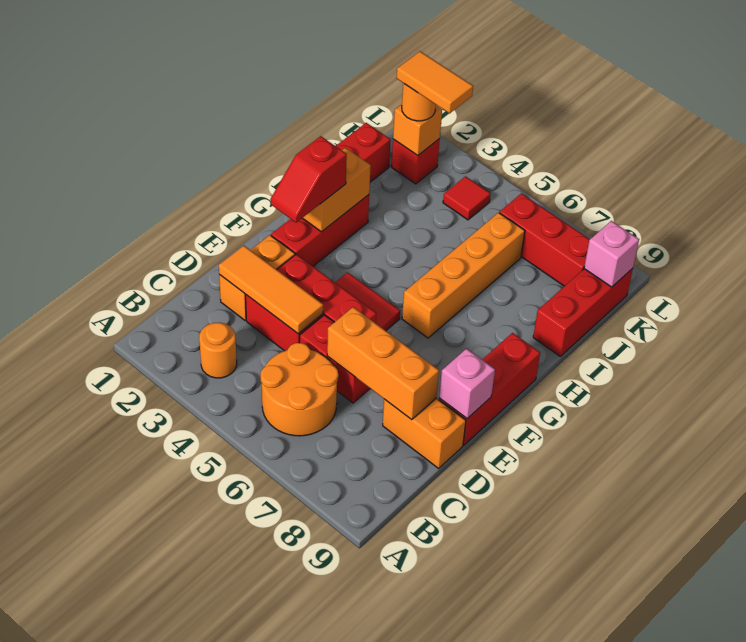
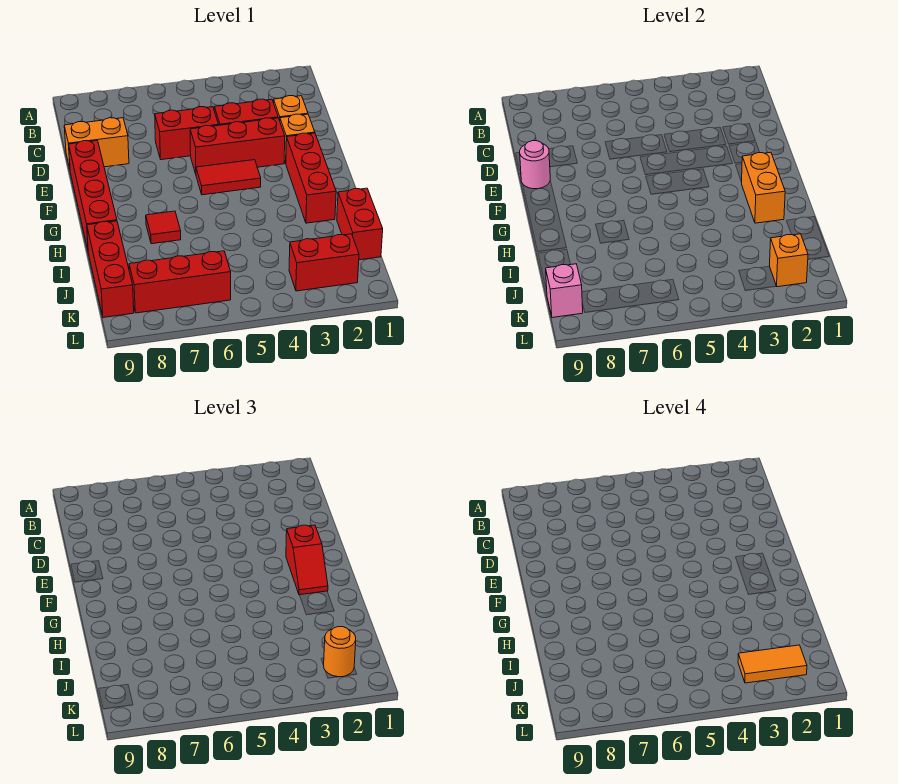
orange 1x1 round brick [199,322,237,378] -> none
orange 2x2 round brick [261,343,338,436] -> none
orange 1x3 tile [219,246,323,334] -> none
orange 1x3 brick [327,307,439,420] -> none
red 1x3 brick [439,333,540,445] -> red 1x4 brick [69,141,117,249]
pink 1x1 brick [439,349,495,419] -> pink 1x1 round brick [520,141,550,189]
red 1x2 slope [270,136,347,223] -> red 1x2 slope turned to [286,525,328,595]
orange 1x4 brick [402,213,525,338] -> none
red 1x1 brick [391,139,440,184] -> red 1x2 brick [289,234,359,291]
red 1x1 tile [443,176,491,220] -> red 1x1 tile moved to [146,211,181,244]

